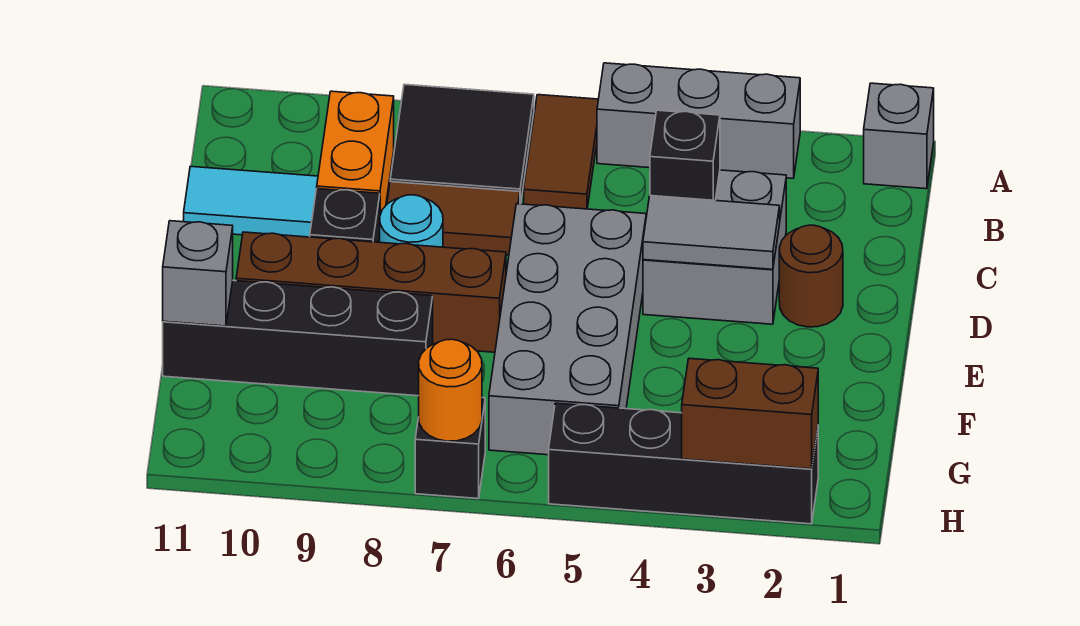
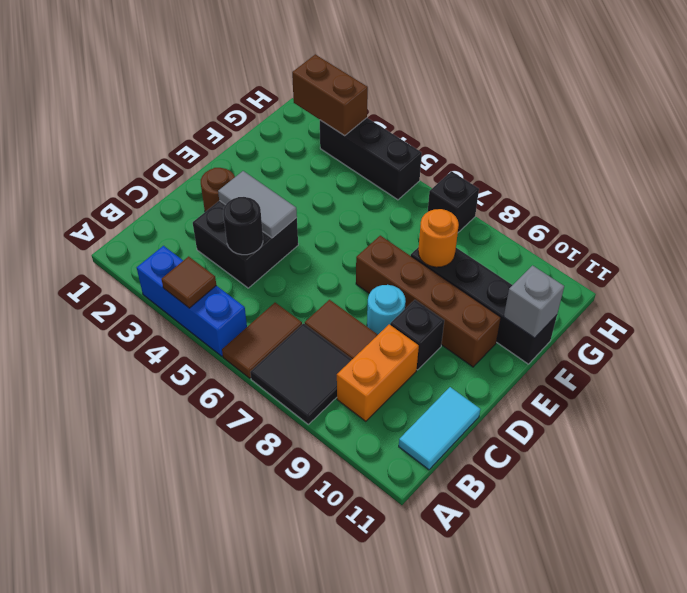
grey 1x1 brick [864,83,934,189] -> none
grey 1x3 brick [597,63,800,178] -> blue 1x3 brick [137,246,247,356]
none -> brown 1x1 tile [161,256,216,308]
grey 2x2 brick [643,170,786,324] -> black 2x2 brick [193,201,298,288]
black 1x1 brick [650,110,720,200] -> black 1x1 round brick [223,197,263,255]
cyan 1x2 tile [184,166,318,237] -> cyan 1x2 tile turned to [399,387,480,470]
grey 2x4 brick [489,204,646,455] -> none
black 1x4 brick [549,403,818,524] -> black 1x3 brick [320,118,422,200]
orange 1x1 round brick [419,339,482,441] -> orange 1x1 round brick moved to [418,209,459,267]

